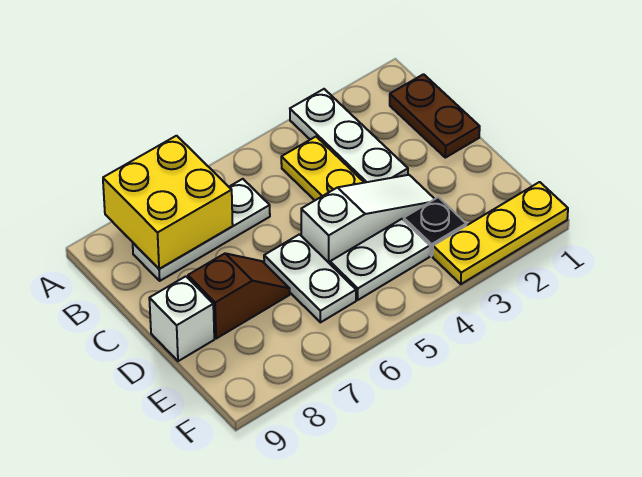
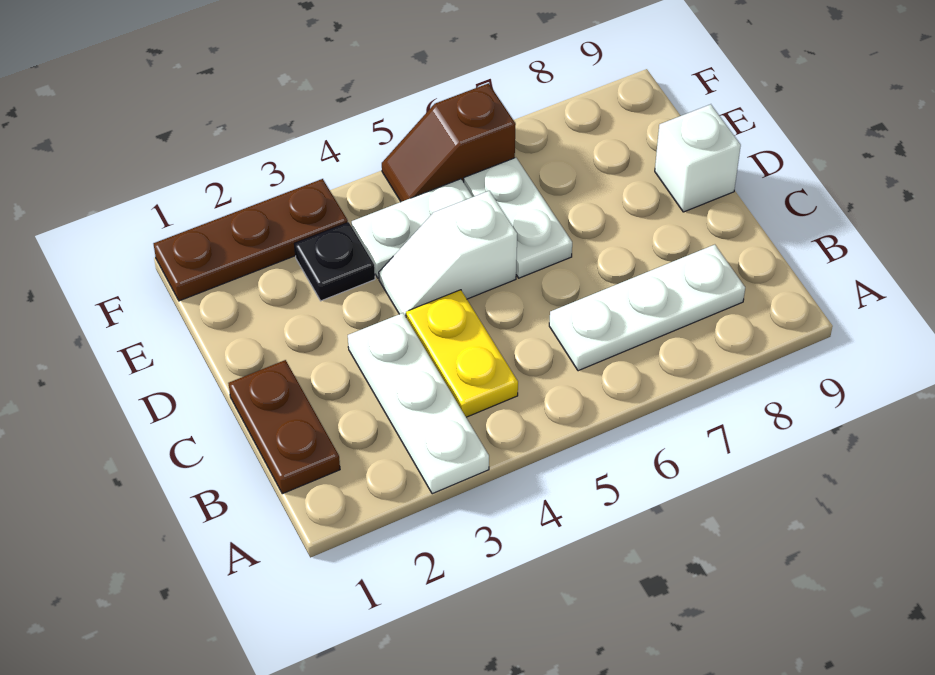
yellow 2x2 brick [103,136,233,269] -> none
white 1x3 slope [301,175,434,264] -> white 1x2 slope [379,191,517,316]
brown 1x2 slope [188,253,290,338] -> brown 1x2 slope moved to [382,83,516,202]
yellow 1x3 plate [433,182,568,284] -> brown 1x3 plate [153,179,348,301]

